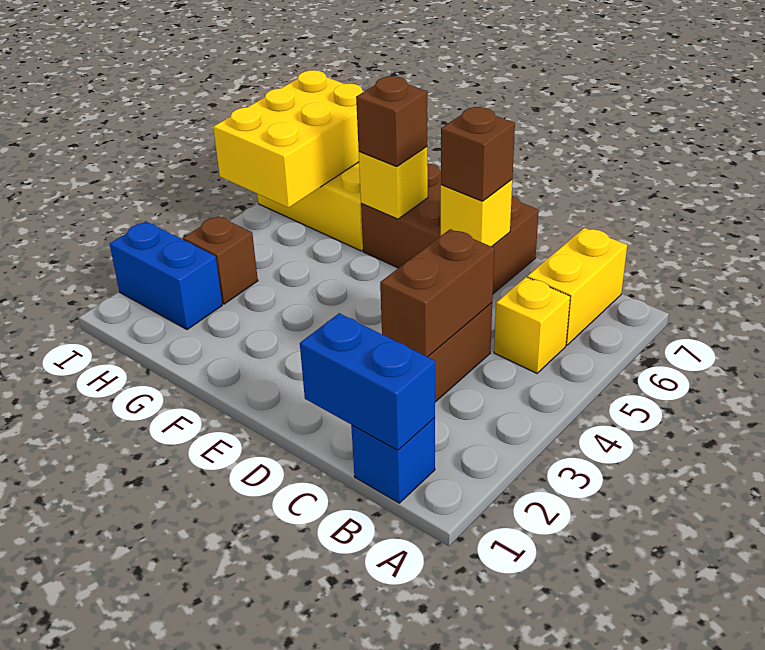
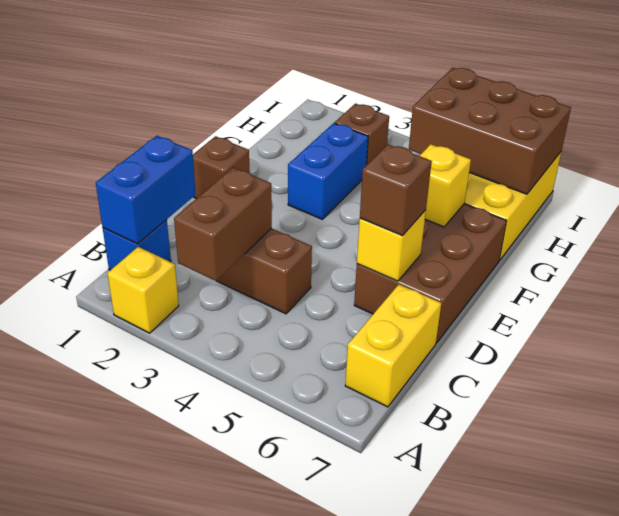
yellow 1x1 brick [494,277,570,373] -> yellow 1x1 brick moved to [107,247,179,333]
yellow 1x2 brick [527,228,627,345] -> yellow 1x2 brick turned to [345,284,441,407]
brown 1x2 brick [380,229,494,357] -> brown 1x2 brick turned to [174,168,272,281]
brown 1x1 brick [356,76,427,167] -> brown 1x1 brick moved to [193,136,250,199]
blue 1x2 brick [110,222,222,330] -> blue 1x2 brick moved to [288,123,368,220]
yellow 2x3 brick [213,70,364,208] -> brown 2x3 brick [409,68,571,194]

